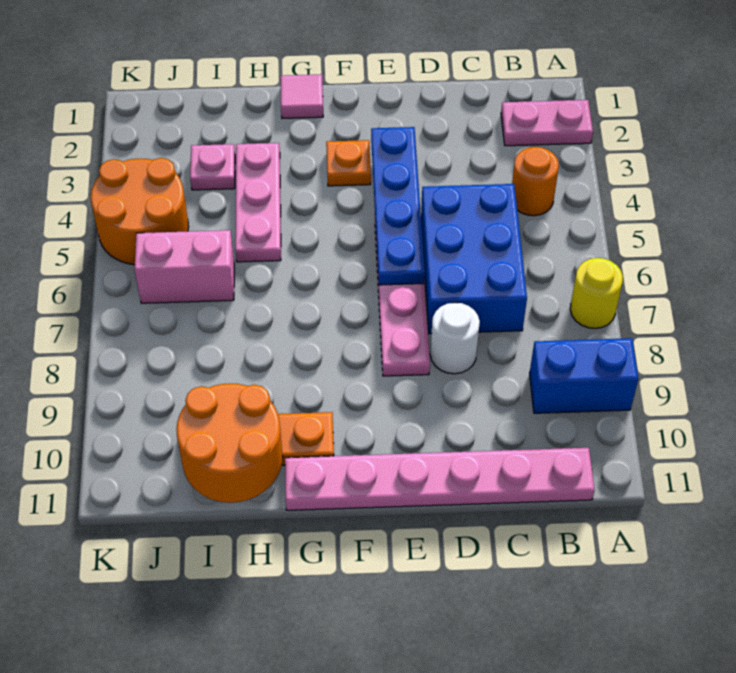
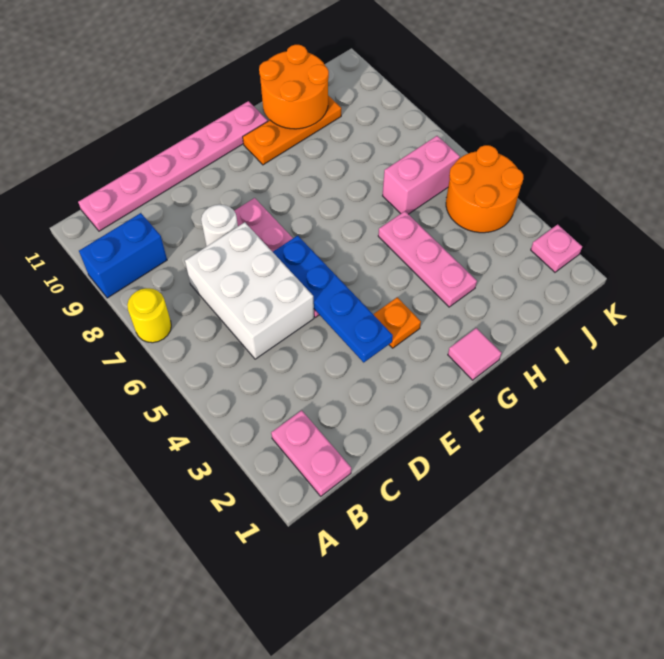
pink 1x2 plate [501,100,593,146] -> pink 1x2 plate turned to [271,410,351,496]
orange 1x1 round brick [512,147,559,216] -> none
blue 2x3 brick [421,184,527,334] -> white 2x3 brick [185,222,314,359]
pink 1x1 plate [190,144,235,190] -> pink 1x1 plate moved to [531,225,582,272]

